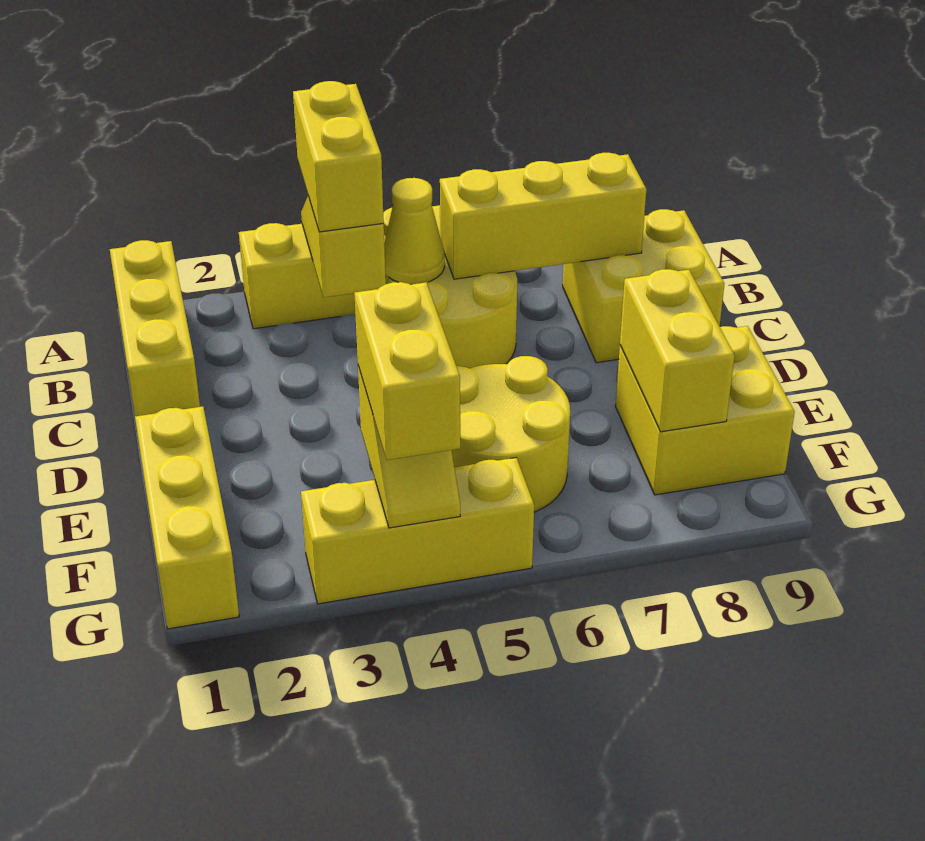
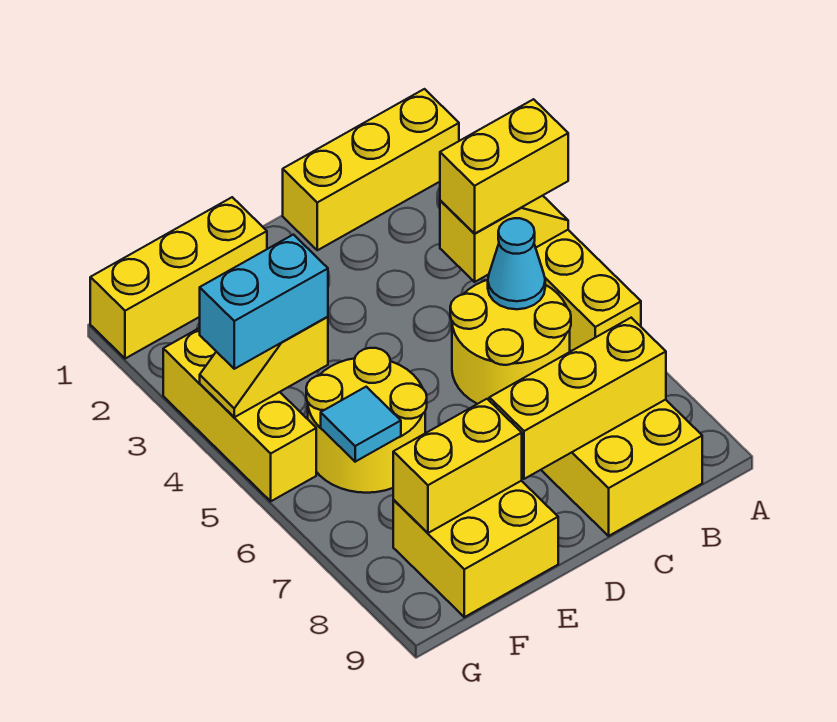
yellow 1x1 cone [384,178,445,284] -> cyan 1x1 cone [488,218,545,309]
yellow 1x3 brick [440,153,646,279] -> yellow 1x3 brick turned to [489,318,666,479]
yellow 1x2 brick [354,282,460,460] -> cyan 1x2 brick [200,235,328,369]
none -> cyan 1x1 tile [321,387,401,462]

